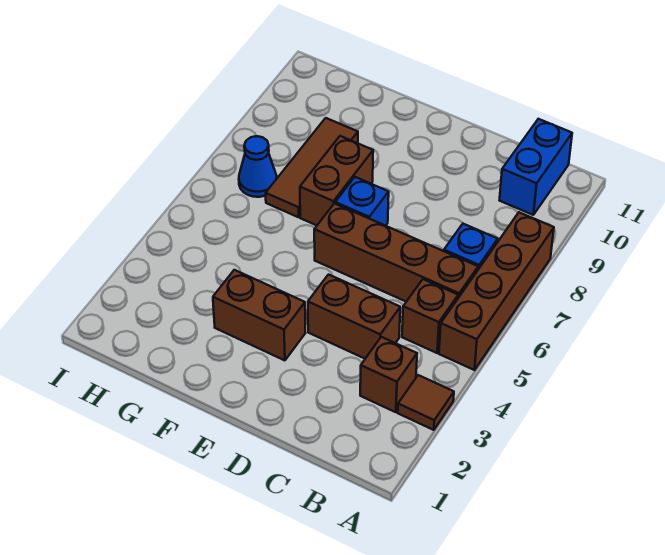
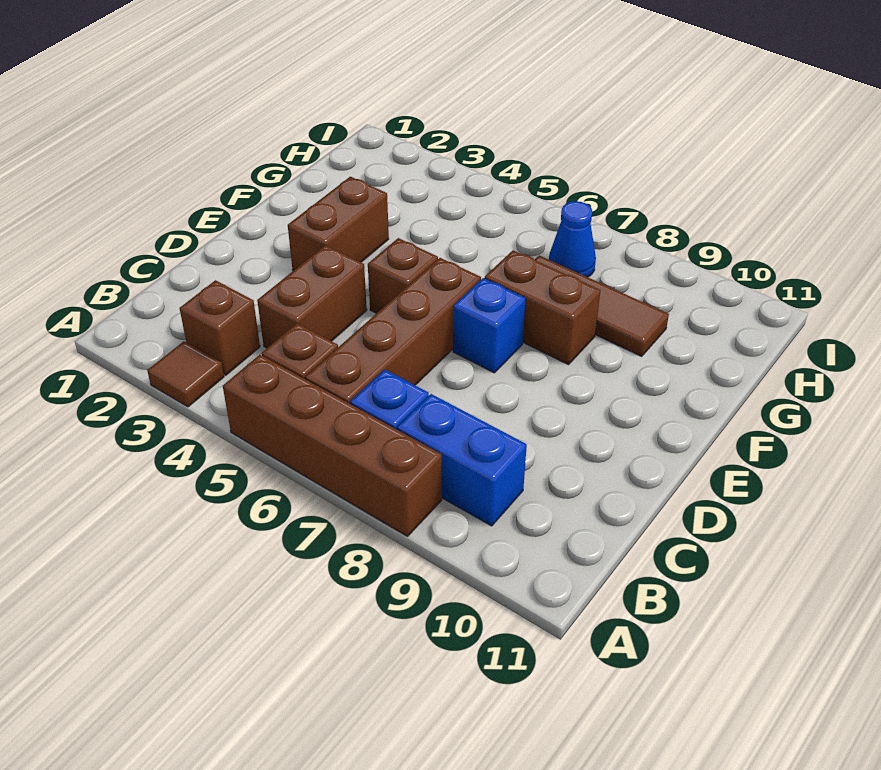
blue 1x2 brick [499,119,572,215] -> blue 1x2 brick moved to [397,394,527,526]
none -> brown 1x1 brick [368,238,438,313]

